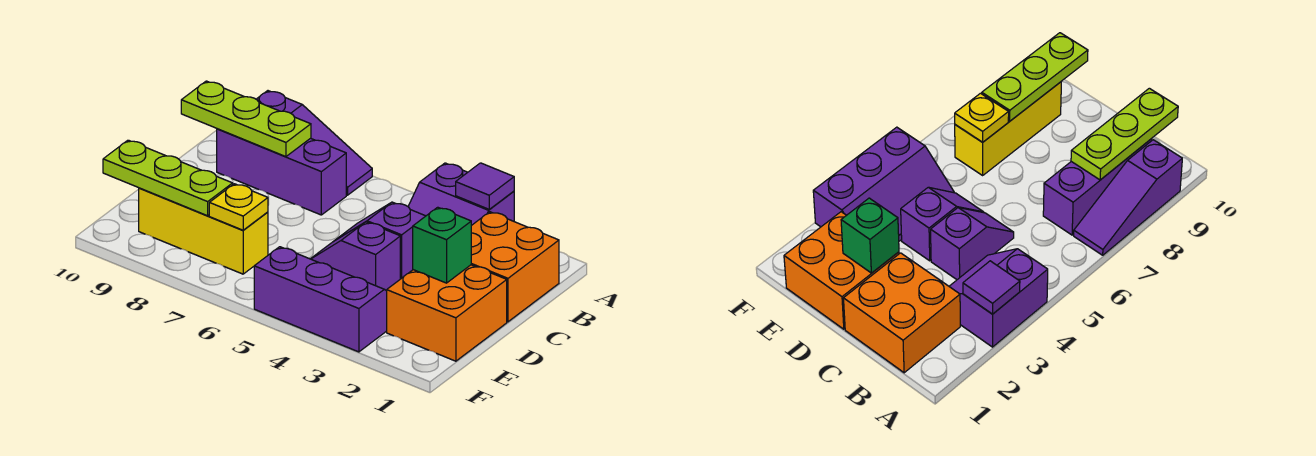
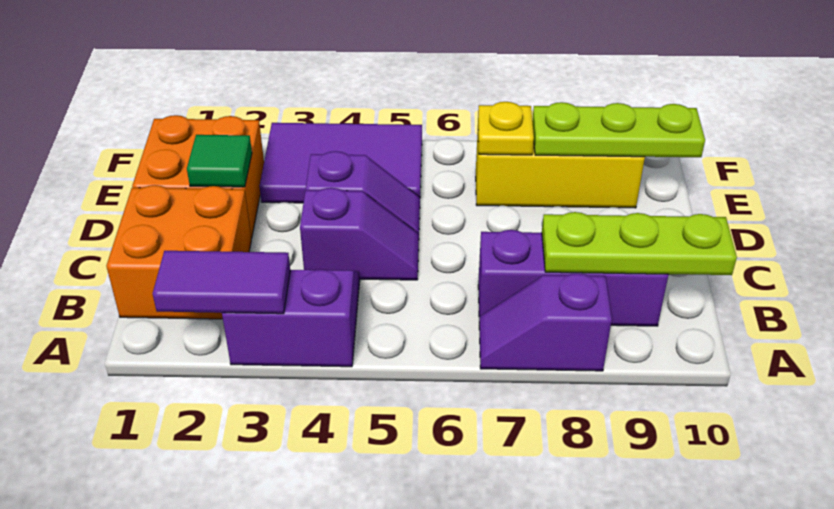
purple 1x1 tile [456,163,514,209] -> purple 1x2 tile [153,251,290,314]
purple 1x3 slope [256,91,372,195] -> purple 1x2 slope [479,274,612,371]
green 1x1 brick [413,207,471,283] -> green 1x1 tile [187,135,252,187]
purple 2x3 slope [254,247,387,352] -> purple 2x3 tile [259,123,422,203]

